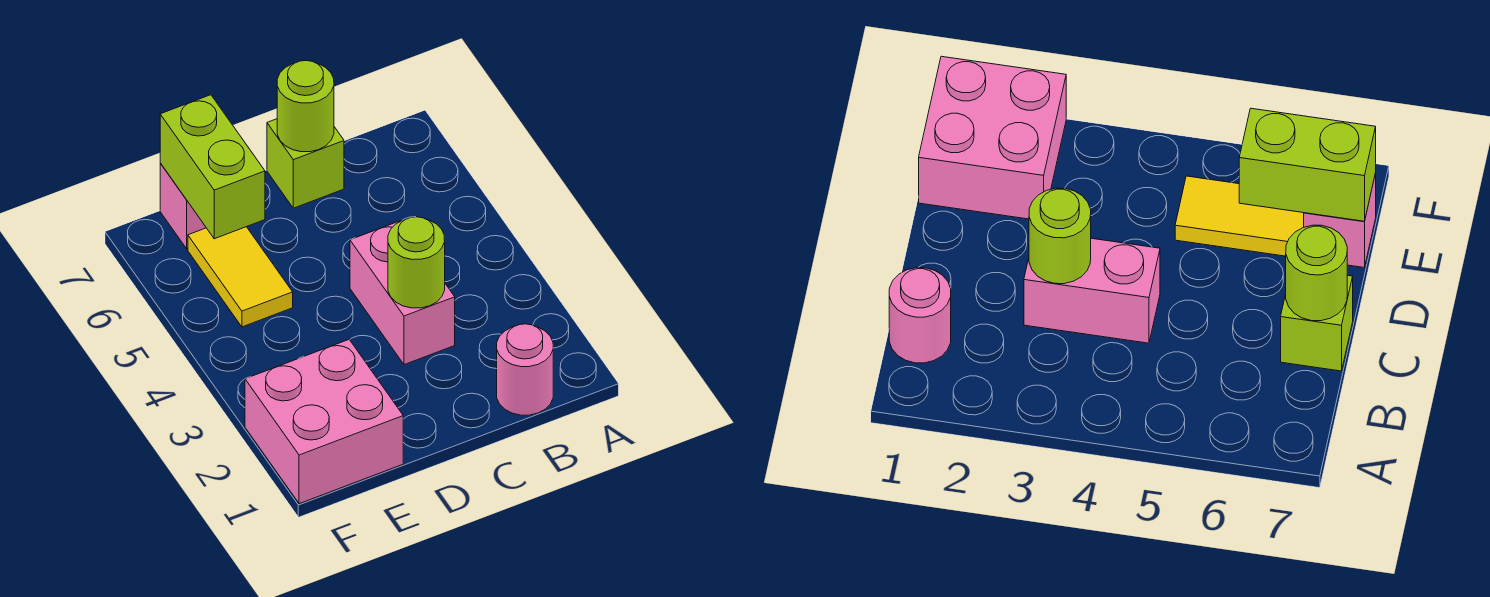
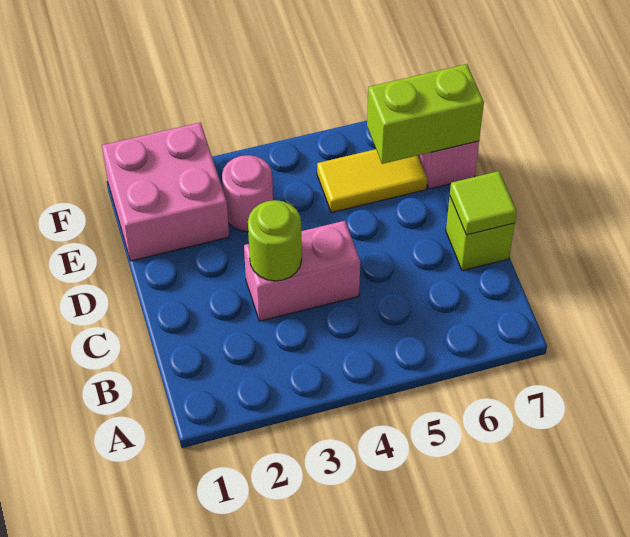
pink 1x1 round brick [497,324,553,415] -> pink 1x1 round brick moved to [222,155,273,232]
lime 1x1 round brick [277,61,334,152] -> lime 1x1 tile [450,171,517,235]

